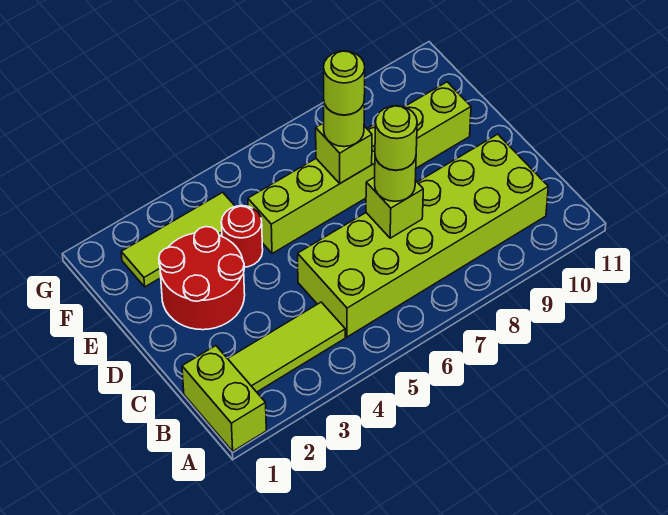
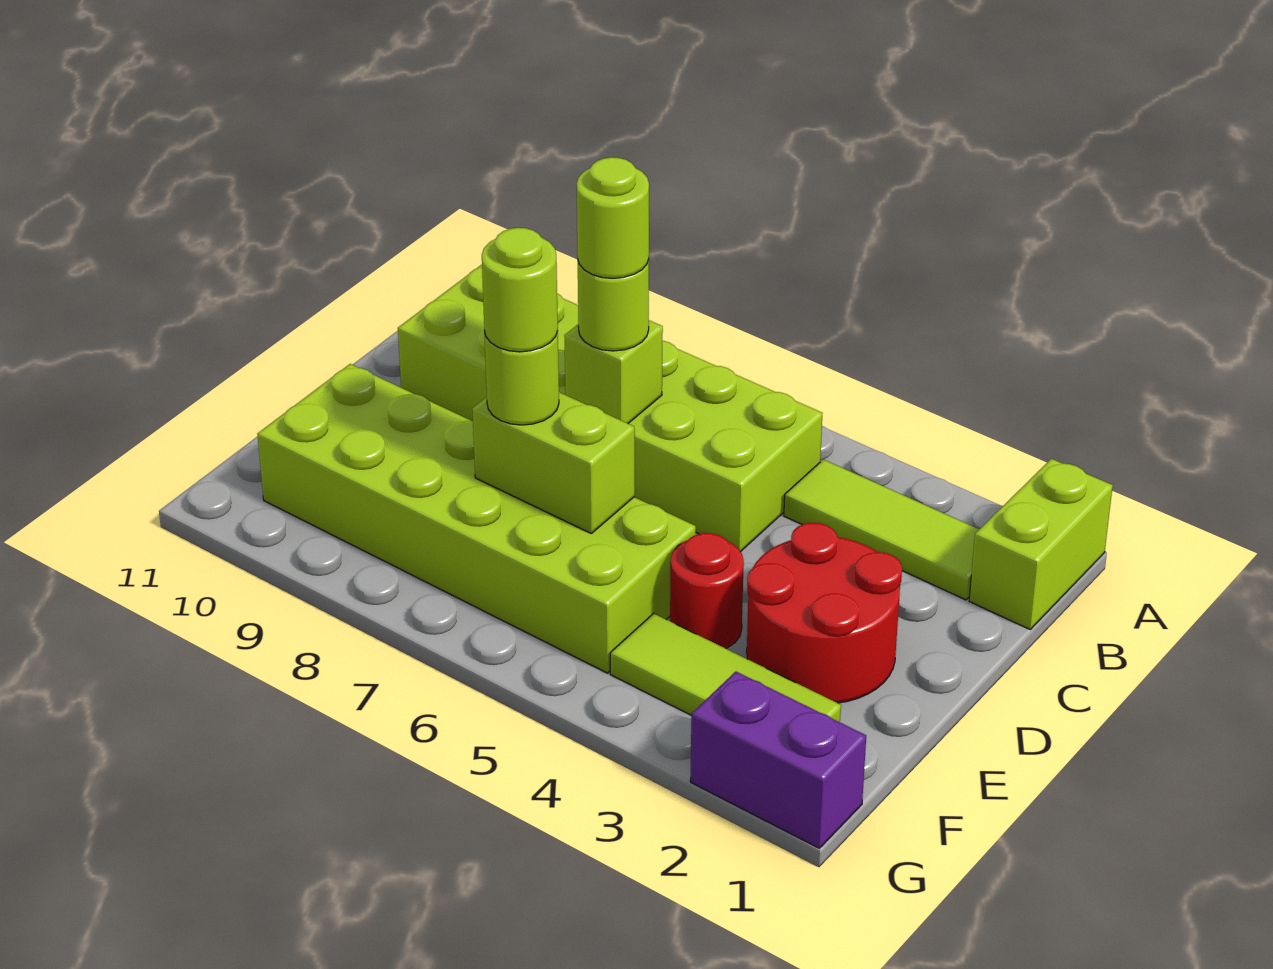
lime 1x6 brick [248,82,471,254] -> lime 2x6 brick [257,364,696,673]
lime 1x1 brick [316,123,372,183] -> lime 1x2 brick [472,392,635,534]
none -> purple 1x2 brick [690,672,866,848]

